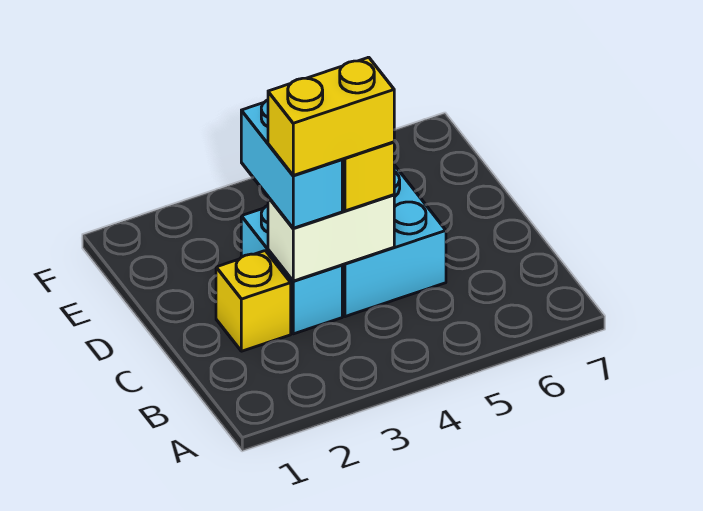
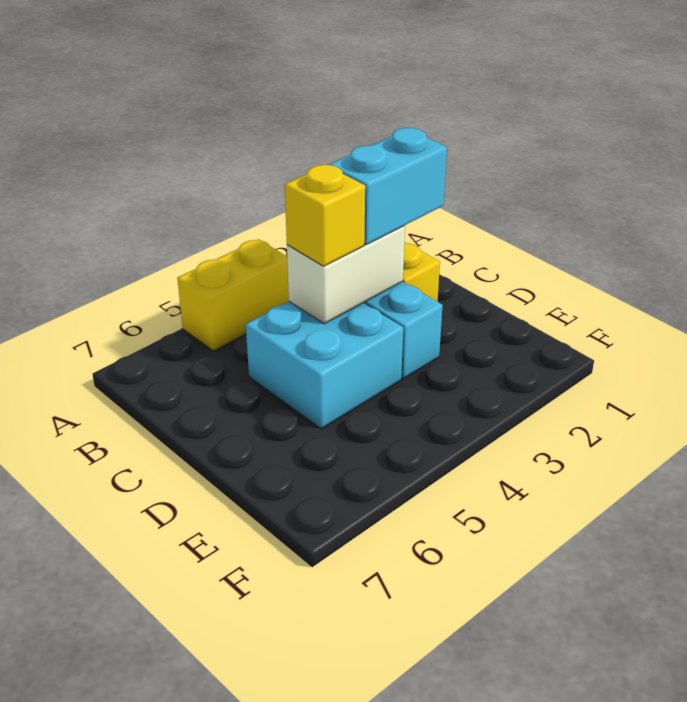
cyan 1x2 brick [241,100,342,228] -> cyan 1x2 brick turned to [329,128,447,245]
yellow 1x2 brick [268,57,394,175] -> yellow 1x2 brick moved to [177,239,289,351]

